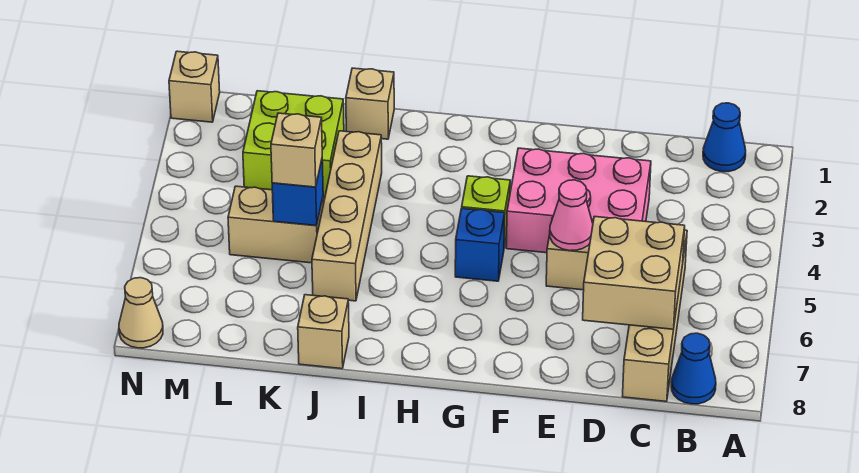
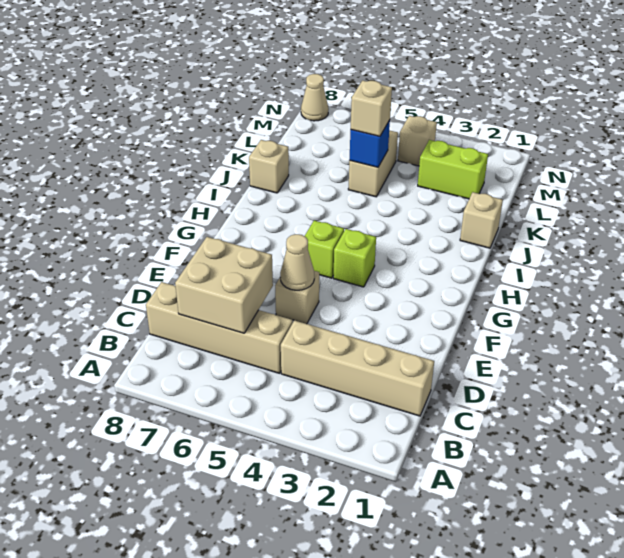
blue 1x1 cone [703,103,746,172] -> none
blue 1x1 cone [671,333,716,404] -> none
pink 2x3 brick [506,148,651,253] -> none
pink 1x1 cone [550,180,593,251] -> tan 1x1 cone [280,234,314,290]
blue 1x1 brick [455,208,505,281] -> lime 1x1 brick [305,220,344,278]
tan 1x4 brick [312,131,382,301] -> tan 1x4 brick moved to [281,320,434,416]
lime 2x2 brick [243,91,344,198] -> lime 1x2 brick [418,140,488,199]
tan 1x1 brick [169,51,220,122] -> tan 1x1 brick moved to [398,116,437,166]

